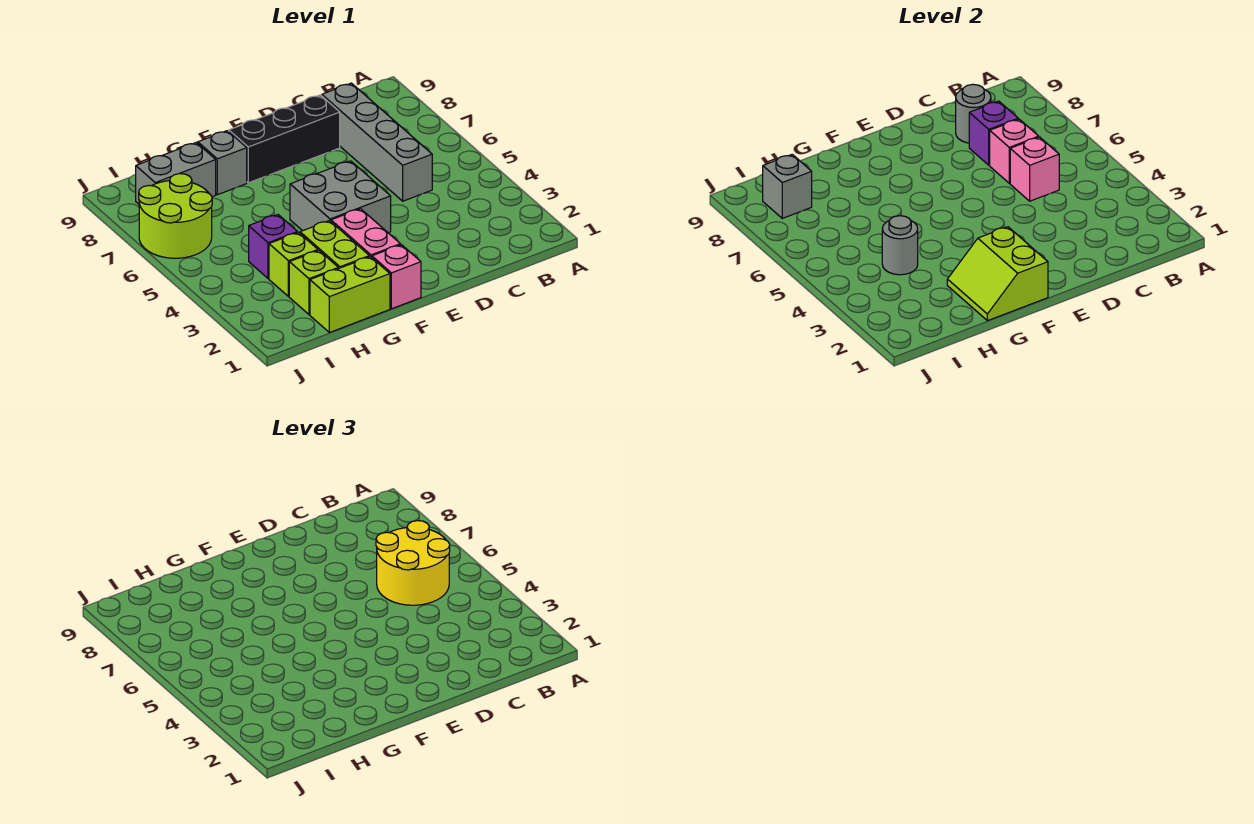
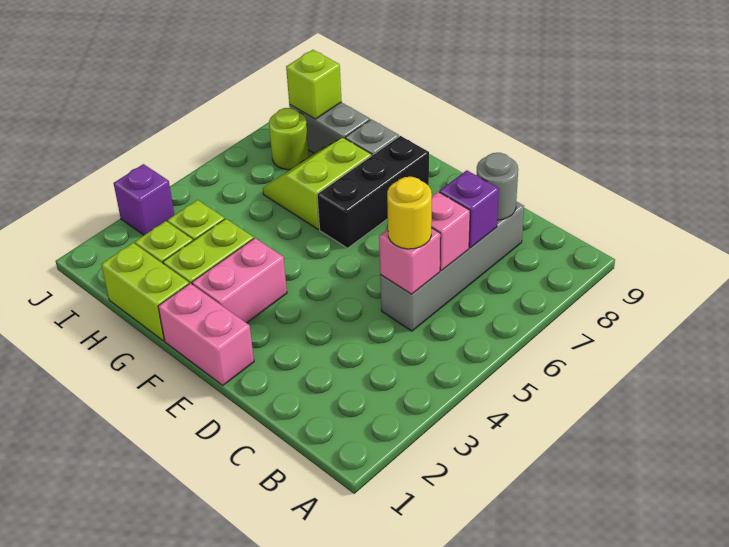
yellow 2x2 round brick [376,521,450,605] -> yellow 1x1 round brick [387,177,432,249]
black 1x3 brick [229,95,340,183] -> black 1x3 brick turned to [317,136,429,248]
grey 2x2 brick [290,161,391,233] -> none
pink 1x1 brick [372,245,421,309] -> pink 1x2 brick [158,283,254,385]
lime 2x2 slope [947,227,1048,321] -> lime 2x2 slope moved to [263,138,372,229]
purple 1x1 brick [249,215,298,279] -> purple 1x1 brick moved to [114,164,174,235]
grey 1x1 round brick [882,216,918,275] -> none
lime 2x2 round brick [139,174,212,258] -> lime 1x1 round brick [269,108,309,170]
grey 1x1 brick [763,154,812,218] -> lime 1x1 brick [286,50,342,119]

